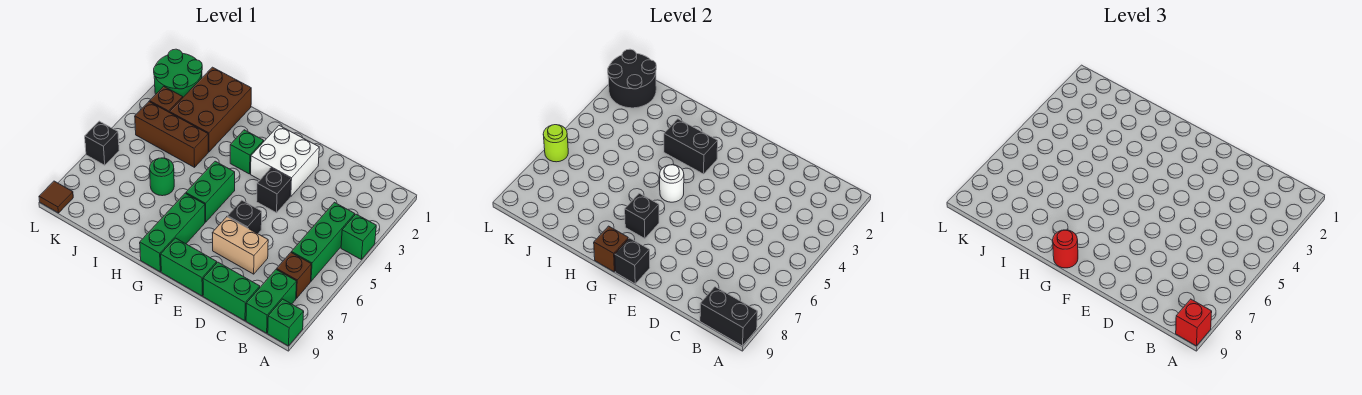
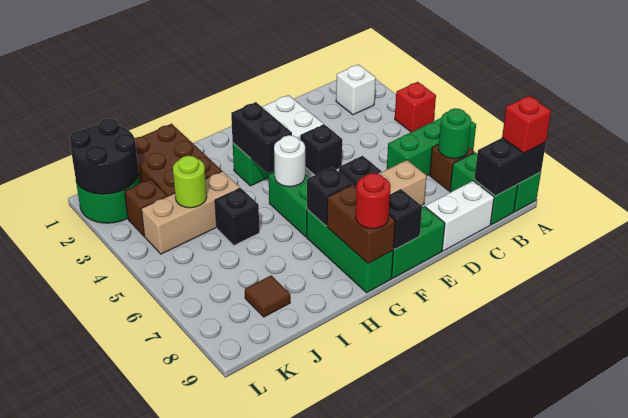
green 1x1 brick [341,214,376,259] -> red 1x1 brick [395,82,436,132]
none -> white 1x1 brick [336,64,376,115]
green 1x3 brick [291,202,355,281] -> green 1x3 brick turned to [387,118,476,176]
green 1x2 brick [203,262,260,321] -> white 1x2 brick [425,181,494,251]
black 1x2 brick [664,119,718,174] -> black 1x2 brick turned to [231,102,292,173]
brown 1x1 brick [594,226,628,272] -> brown 1x2 brick [327,185,395,264]
brown 1x3 brick [135,102,208,167] -> tan 1x3 brick [141,171,240,254]
green 1x1 round brick [150,158,174,196] -> green 1x1 round brick moved to [438,109,471,159]
black 1x1 brick [85,121,119,165] -> black 1x1 brick moved to [215,188,259,245]
lime 1x1 round brick [543,125,568,162] -> lime 1x1 round brick moved to [173,156,207,208]
brown 1x1 tile [39,181,73,213] -> brown 1x1 tile moved to [245,275,290,317]

